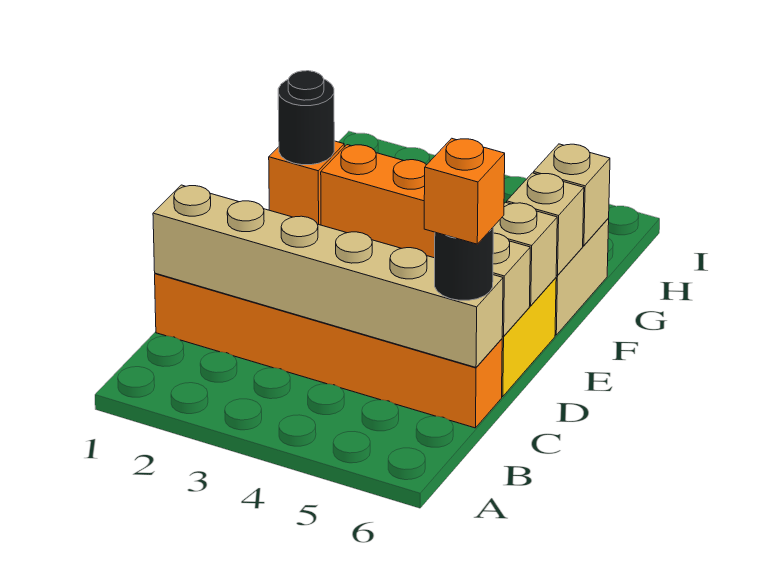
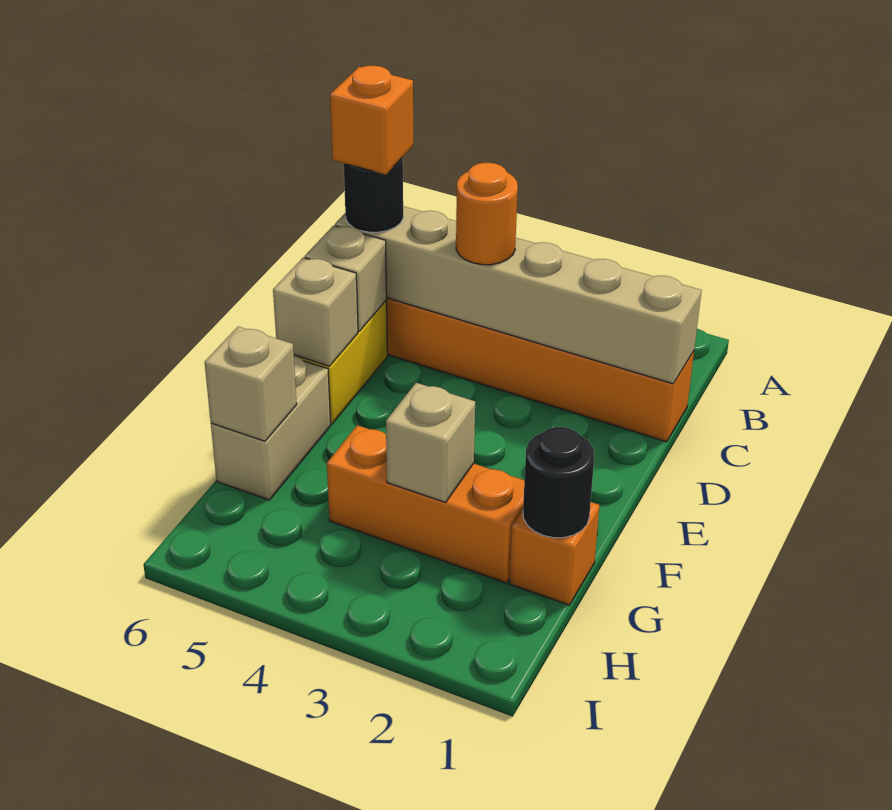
none -> orange 1x1 round brick [456,163,518,265]
tan 1x1 brick [507,173,584,275] -> tan 1x1 brick moved to [386,383,475,502]

